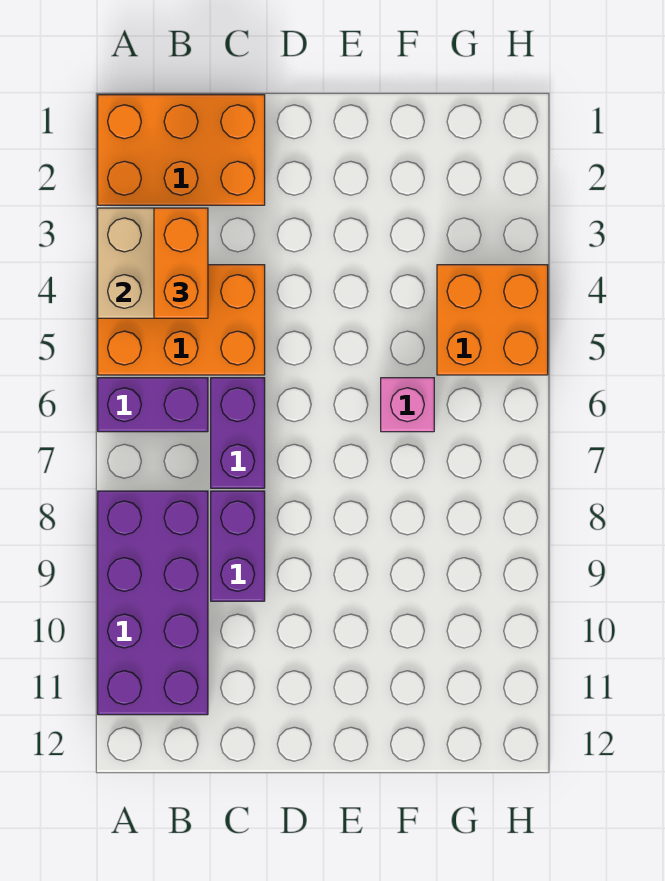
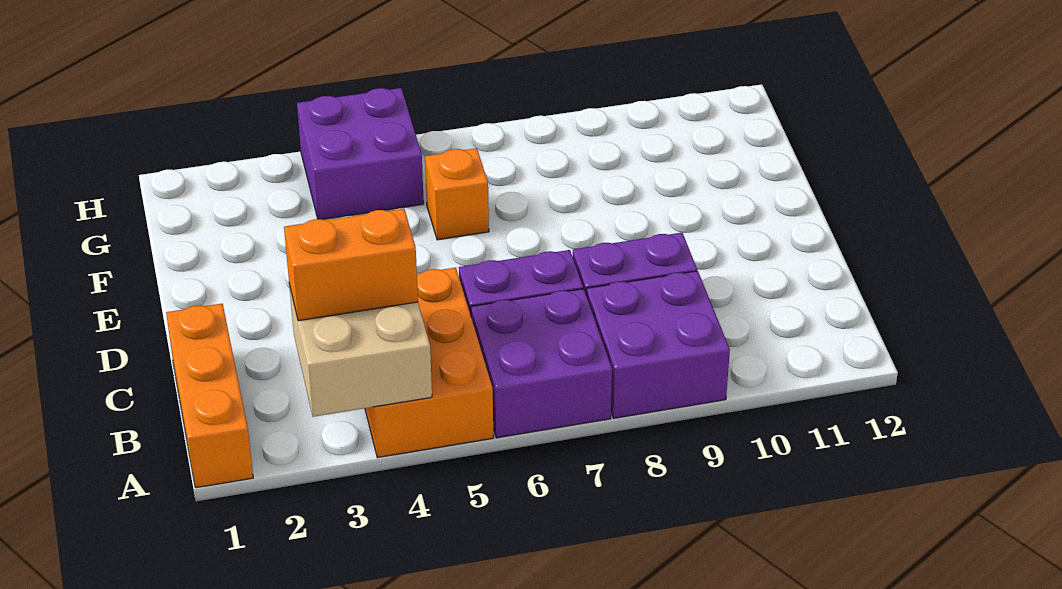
orange 2x3 brick [98,95,265,205] -> orange 1x3 brick [166,304,253,488]
purple 1x2 brick [98,378,208,432] -> purple 2x2 brick [471,289,612,438]
purple 2x4 brick [98,491,208,715] -> purple 2x2 brick [586,271,730,418]
pink 1x1 brick [381,378,434,432] -> orange 1x1 brick [425,148,489,240]
orange 2x2 brick [437,265,548,375] -> purple 2x2 brick [297,88,424,219]

